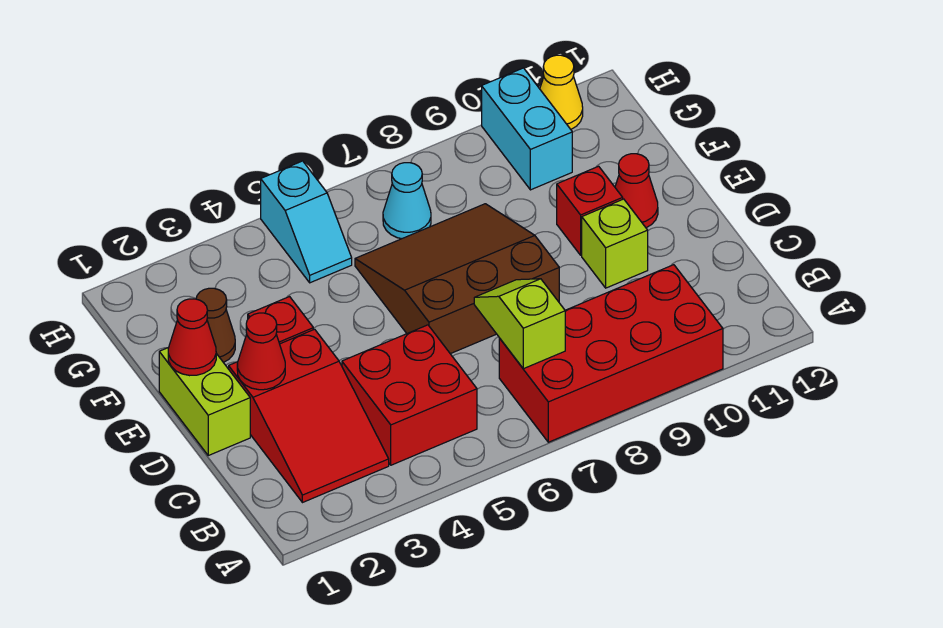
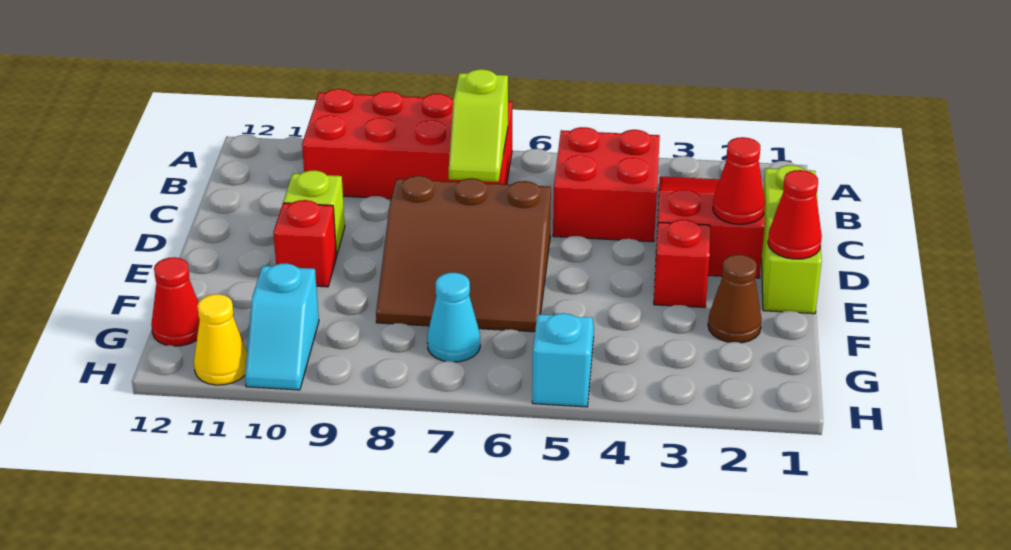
lime 1x2 brick [159,347,250,455] -> lime 1x3 brick [762,165,822,314]
red 1x1 cone [615,154,658,228] -> red 1x1 cone moved to [151,257,200,346]
cyan 1x2 brick [482,68,572,190] -> cyan 1x2 slope [245,263,319,390]

